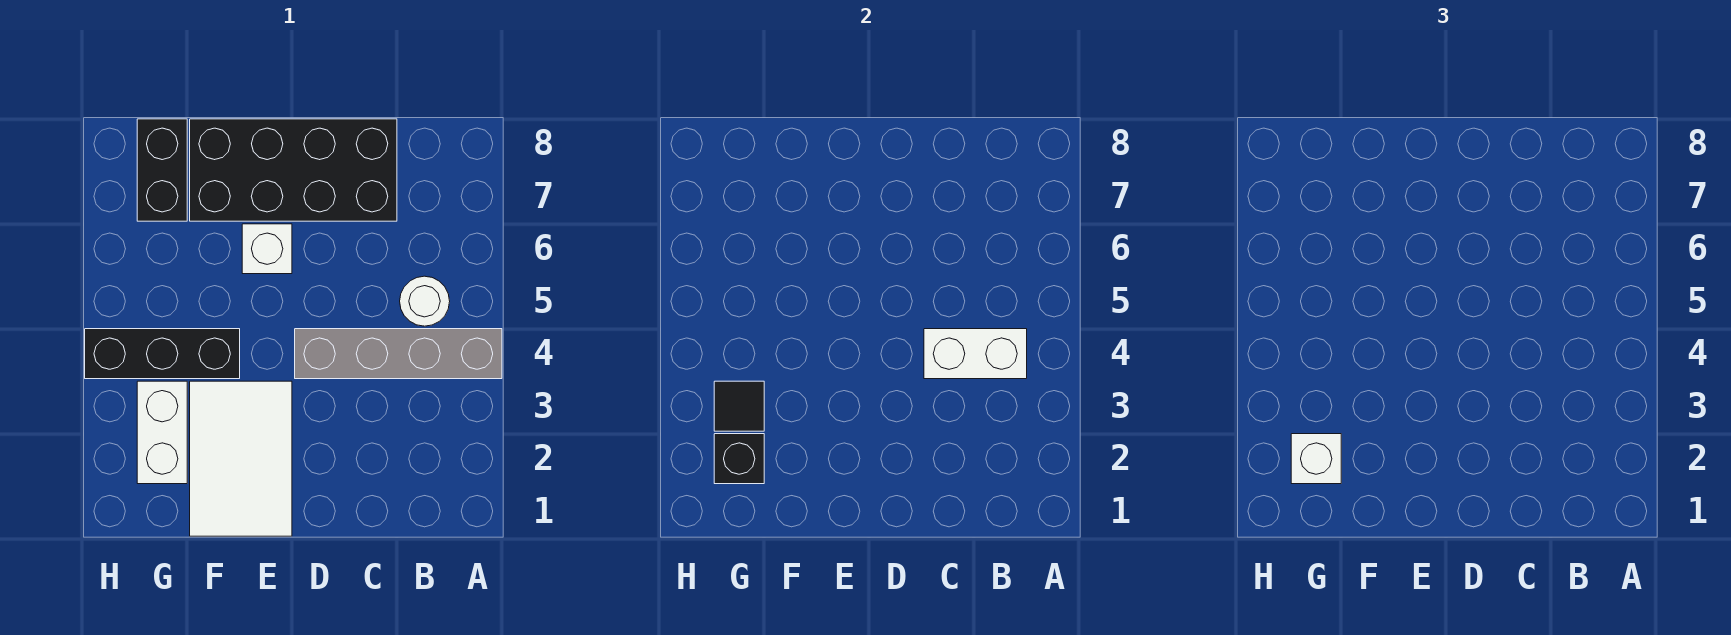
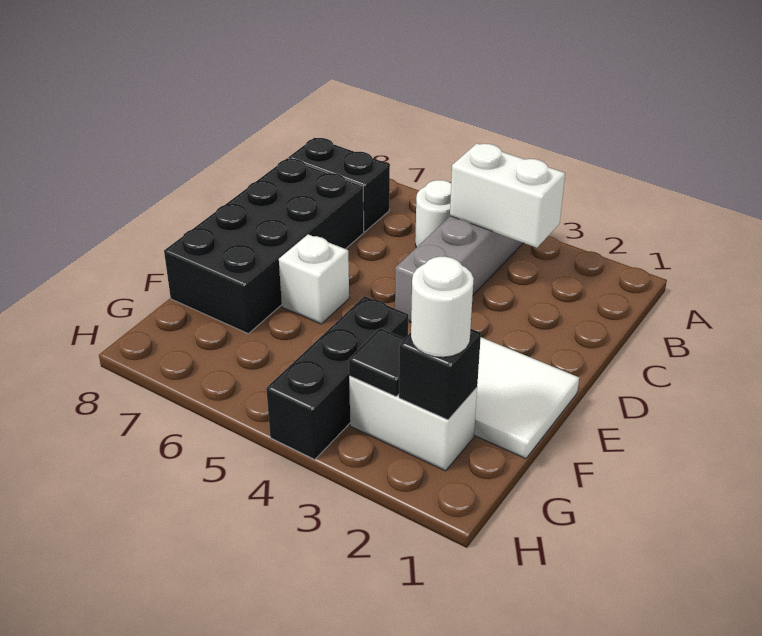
white 1x2 brick [924,329,1027,379] -> white 1x2 brick turned to [450,144,565,248]
white 1x1 brick [1291,434,1341,484] -> white 1x1 round brick [411,257,474,357]
black 1x2 brick [137,119,187,221] -> black 1x2 brick moved to [288,138,390,232]

